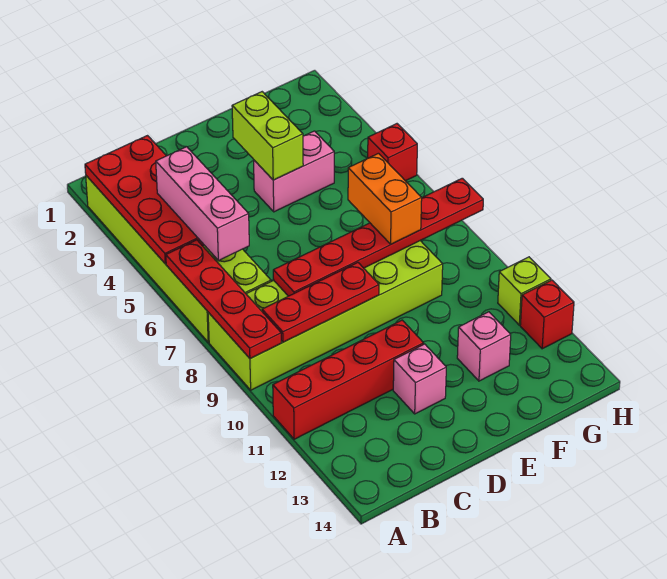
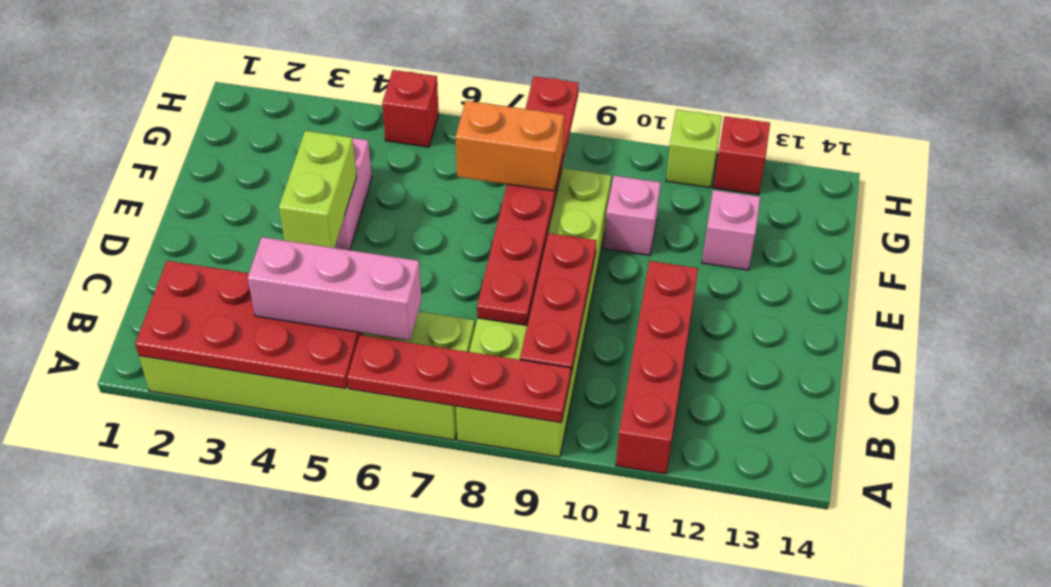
pink 1x1 brick [393,344,446,414] -> pink 1x1 brick moved to [604,176,661,255]
lime 1x2 brick [232,92,303,180] -> lime 1x2 brick turned to [279,131,357,248]

